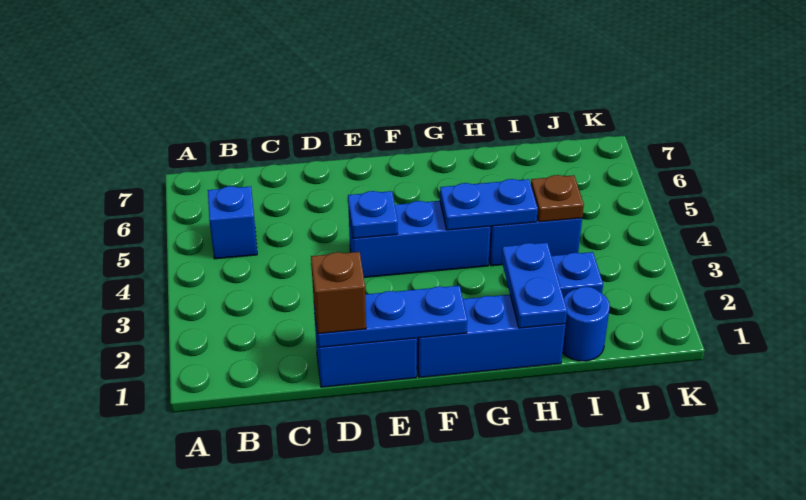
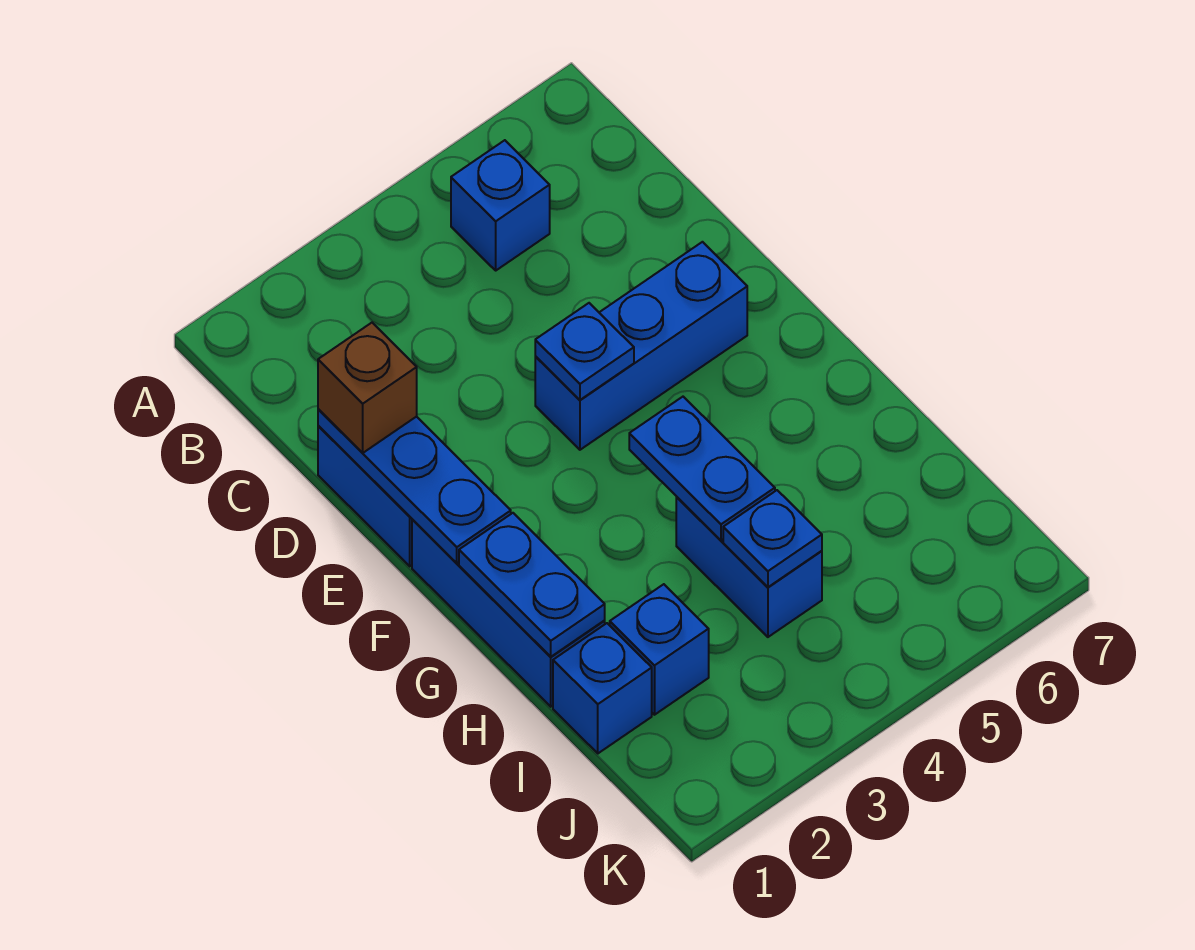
blue 1x3 brick [349,201,490,277] -> blue 1x3 brick turned to [535,242,747,450]
blue 1x2 plate [501,243,567,328] -> blue 1x2 plate turned to [459,513,605,657]
blue 1x1 round brick [562,287,610,361] -> blue 1x1 brick [553,623,652,753]
brown 1x1 plate [531,175,584,222] -> blue 1x1 plate [723,490,822,587]

